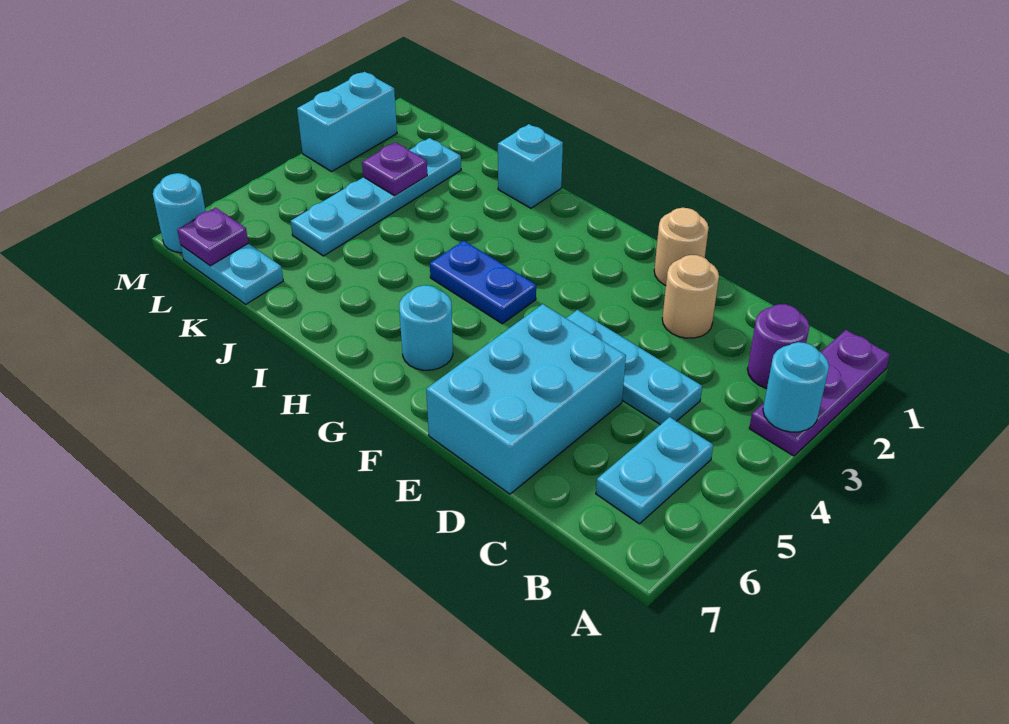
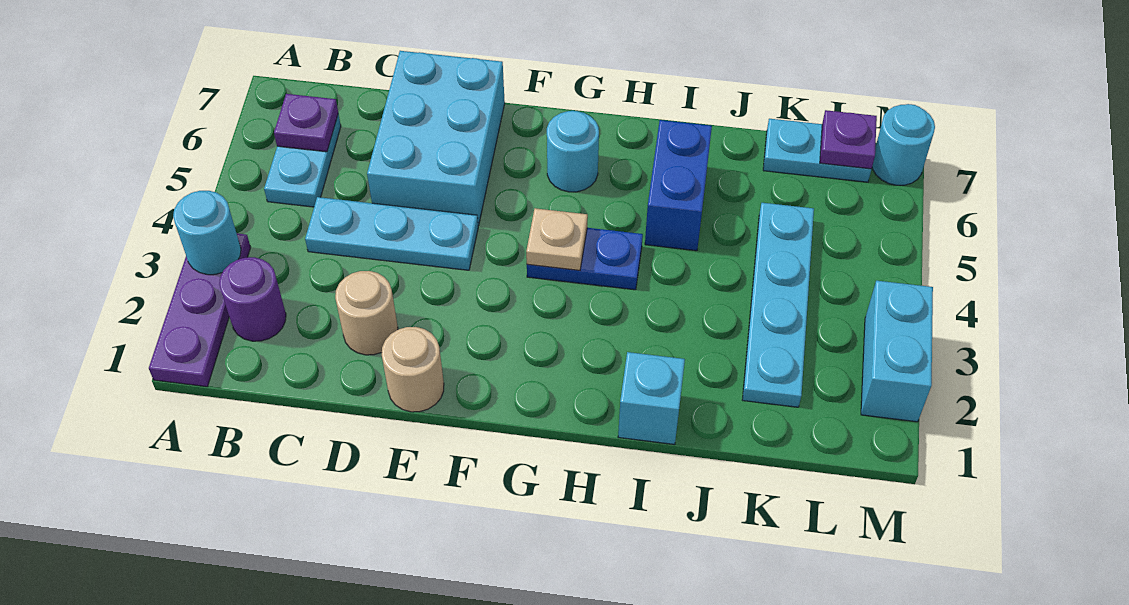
none -> tan 1x1 plate [526,208,588,270]
none -> blue 1x2 brick [645,120,712,251]
purple 1x1 plate [362,142,427,196] -> purple 1x1 plate moved to [274,94,338,152]

